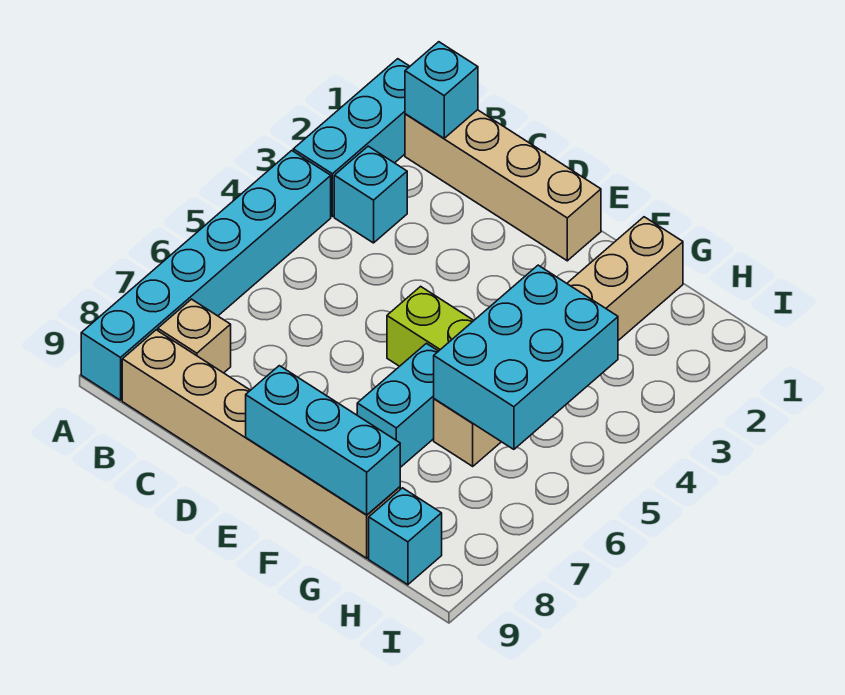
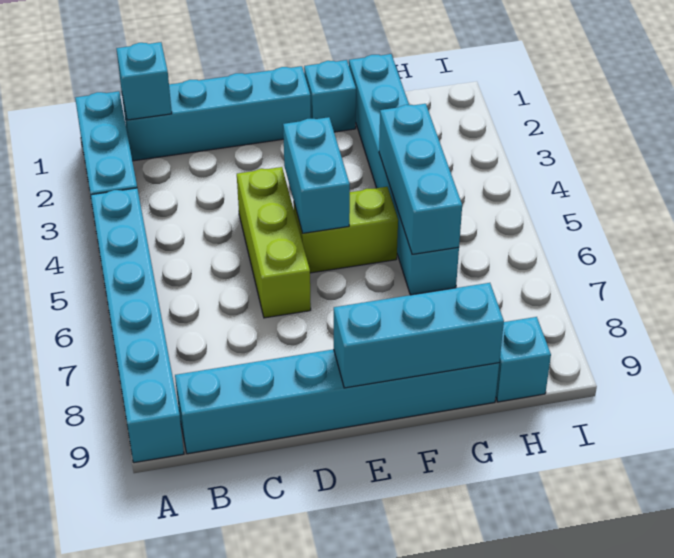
tan 1x4 brick [405,110,601,261] -> cyan 1x4 brick [122,66,311,161]
cyan 1x1 brick [334,146,407,243] -> cyan 1x1 brick moved to [304,60,356,132]
tan 1x1 brick [158,299,231,373] -> none
tan 1x6 brick [122,330,400,558] -> cyan 1x6 brick [175,349,499,454]
none -> lime 1x3 brick [237,167,311,318]
cyan 1x2 brick [357,343,438,467] -> cyan 1x2 brick moved to [283,117,350,233]
tan 1x6 brick [434,217,683,466] -> cyan 1x6 brick [349,54,459,295]
cyan 2x3 brick [434,265,618,449] -> cyan 1x3 brick [379,104,462,254]

